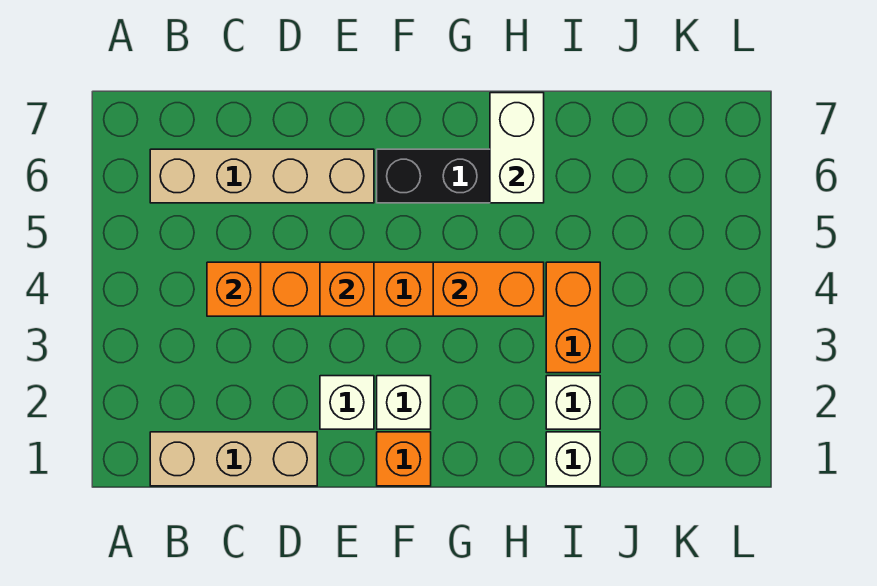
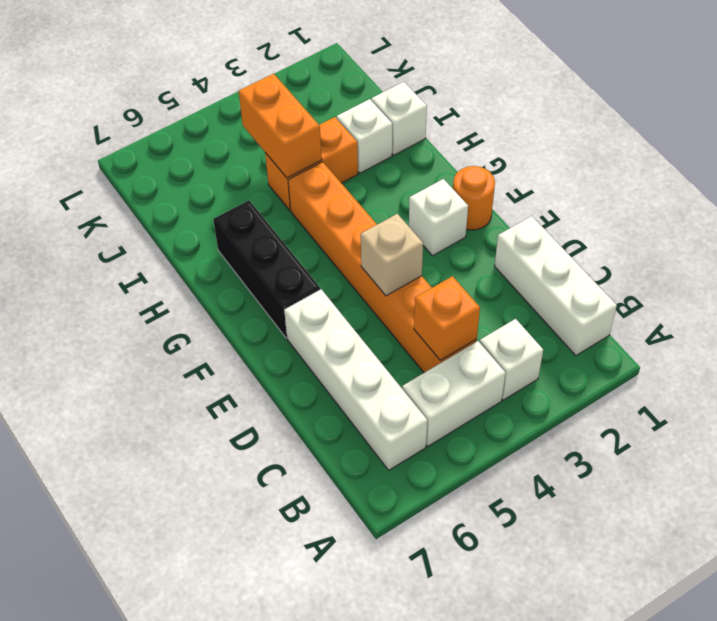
tan 1x3 brick [150,432,317,486] -> white 1x3 brick [495,216,617,356]
tan 1x4 brick [150,149,374,203] -> white 1x4 brick [284,289,427,470]
white 1x1 brick [320,376,374,429] -> white 1x1 brick moved to [480,319,543,400]
orange 1x1 brick [320,262,374,316] -> tan 1x1 brick [361,214,423,296]
orange 1x1 brick [377,432,431,486] -> orange 1x1 round brick [453,166,495,230]
orange 1x2 brick [433,262,544,316] -> orange 1x2 brick moved to [239,74,322,178]
white 1x2 brick [490,93,544,203] -> white 1x2 brick moved to [402,341,505,446]

